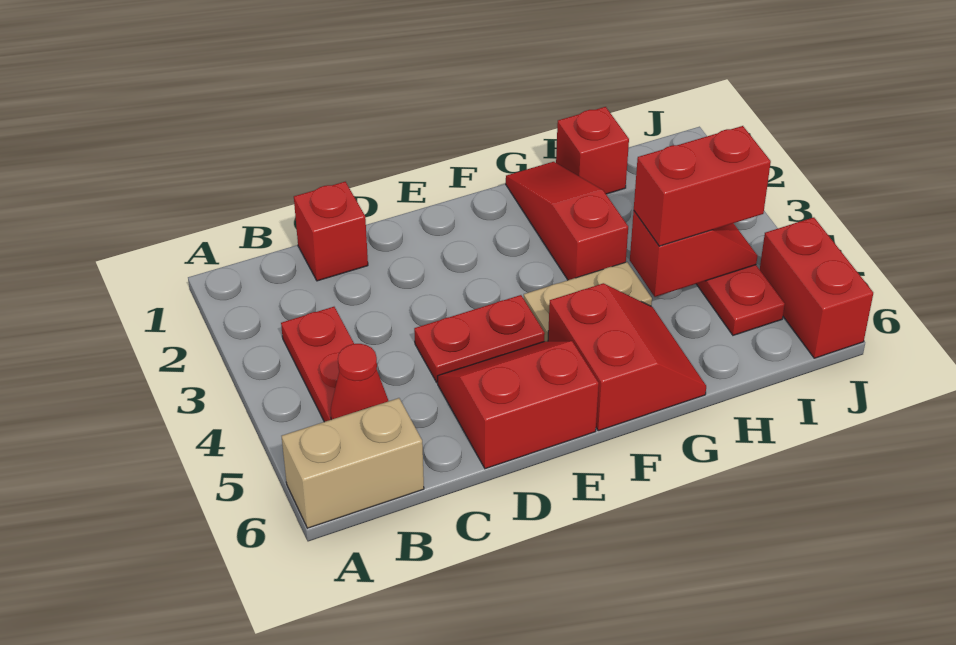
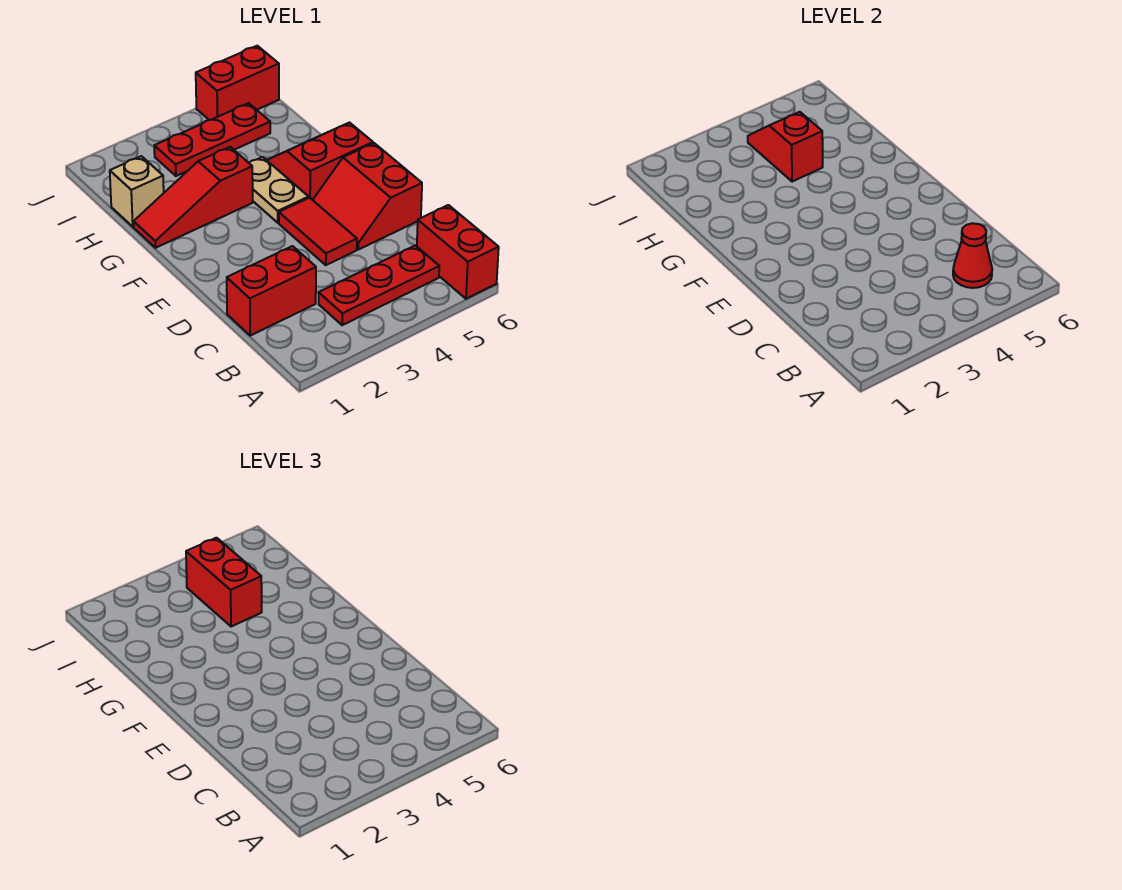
tan 1x2 brick [282,398,424,528] -> red 1x2 brick [417,205,499,299]
red 1x1 brick [294,182,368,281] -> red 1x2 brick [227,246,316,336]
red 1x2 plate [414,295,545,382] -> red 1x2 tile [279,198,357,265]
red 1x1 brick [556,107,629,194] -> tan 1x1 brick [110,156,164,227]

